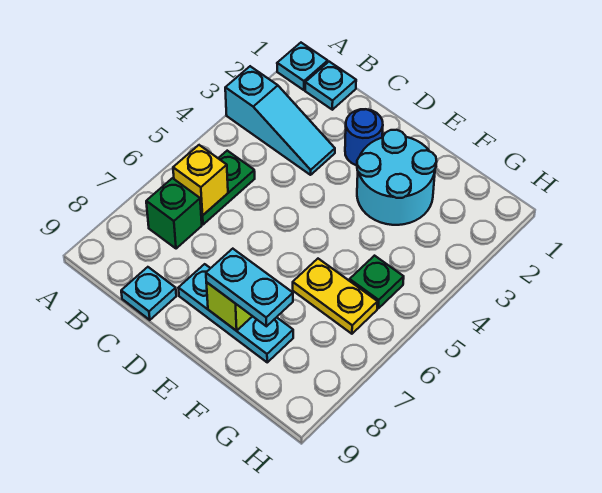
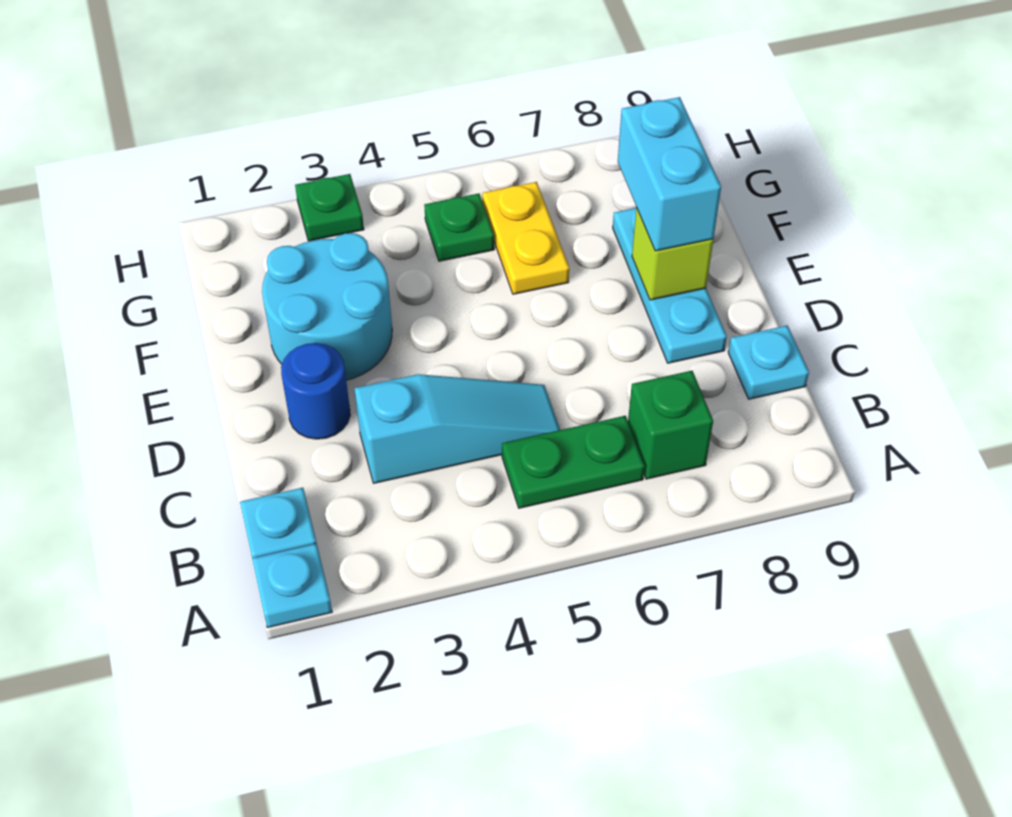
cyan 1x3 slope [225,66,335,175] -> cyan 1x3 slope turned to [354,374,560,483]
yellow 1x1 brick [173,145,228,216] -> none
cyan 1x2 plate [206,249,293,326] -> cyan 1x2 brick [618,97,721,251]
none -> green 1x1 plate [295,174,364,241]

